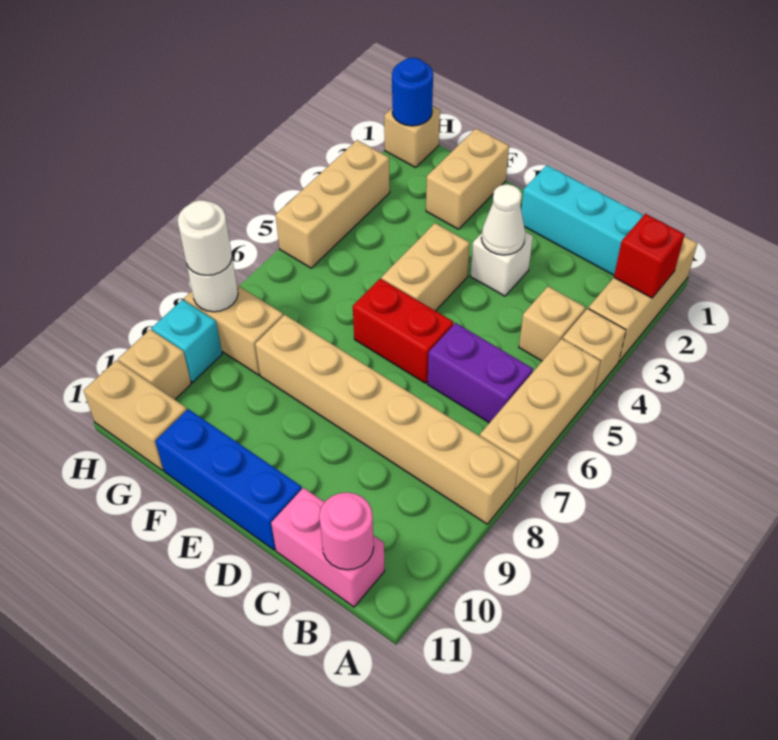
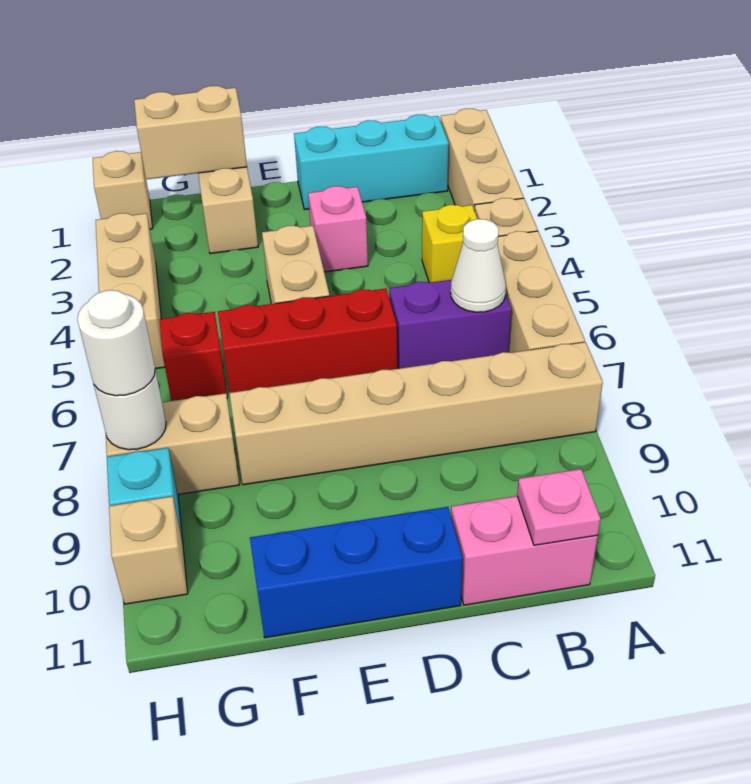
red 1x1 brick [614,214,685,298] -> red 1x1 brick moved to [159,312,227,401]
tan 1x1 brick [519,286,586,361] -> yellow 1x1 brick [422,205,477,283]
pink 1x1 round brick [319,492,374,570] -> pink 1x1 plate [517,469,600,545]
white 1x1 brick [470,232,533,296] -> pink 1x1 brick [308,186,368,272]
white 1x1 cone [481,184,525,255] -> white 1x1 cone moved to [451,219,506,312]
red 1x2 brick [353,279,454,383] -> red 1x3 brick [218,289,397,393]
tan 1x2 brick [83,360,187,470] -> tan 1x2 brick moved to [134,86,247,179]
blue 1x1 round brick [392,58,433,126] -> none

